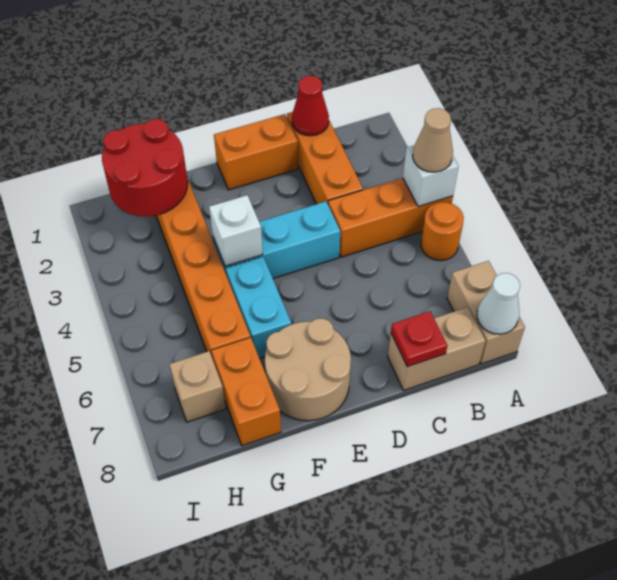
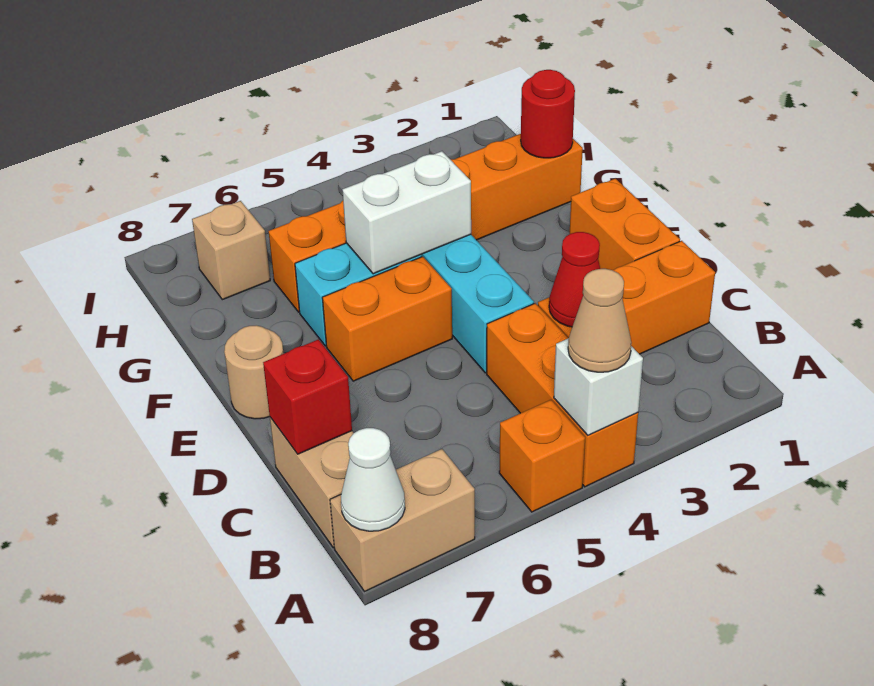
orange 1x1 round brick [421,202,464,261] -> orange 1x1 brick [499,400,585,512]
red 1x1 cone [292,76,329,136] -> red 1x1 cone moved to [549,232,600,327]
red 1x1 plate [391,311,447,367] -> red 1x1 brick [263,339,352,454]
tan 2x2 round brick [265,318,351,421] -> tan 1x1 round brick [224,325,284,419]
white 1x1 brick [209,195,263,266] -> white 1x2 brick [343,151,471,274]
red 2x2 round brick [102,119,188,217] -> red 1x1 round brick [521,70,575,158]
orange 1x2 brick [212,338,281,446] -> orange 1x2 brick moved to [322,257,452,381]

